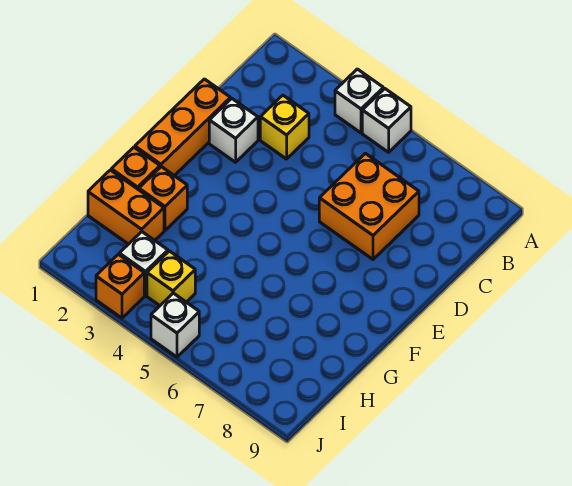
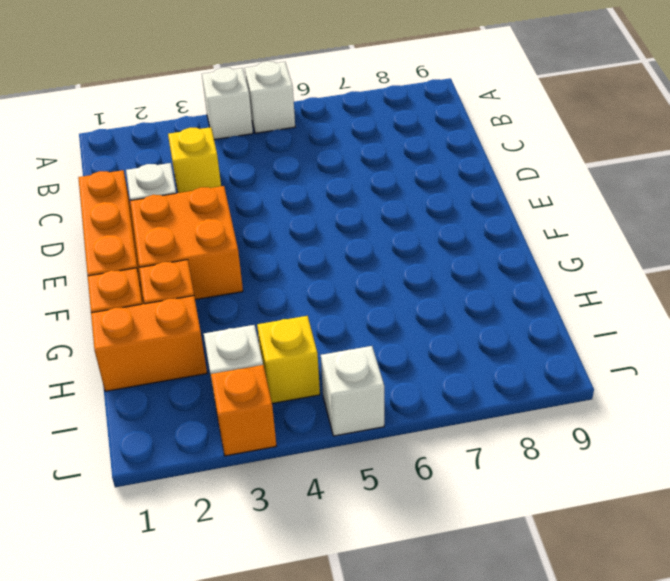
orange 2x2 brick [319,153,419,259] -> orange 2x2 brick moved to [130,186,243,300]

